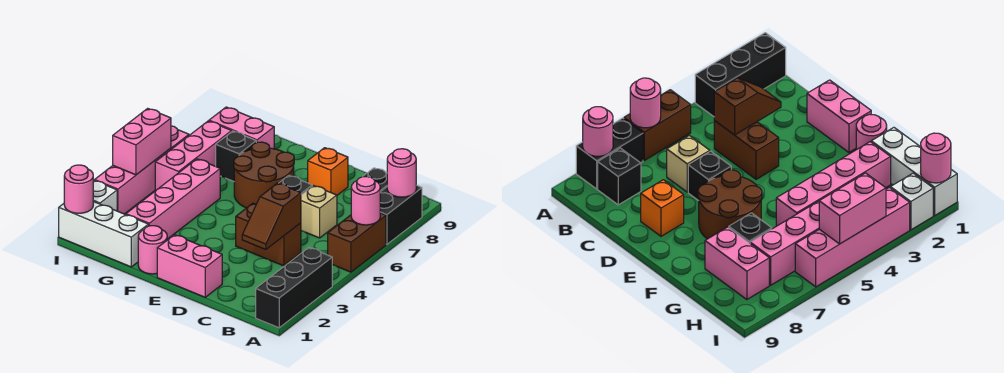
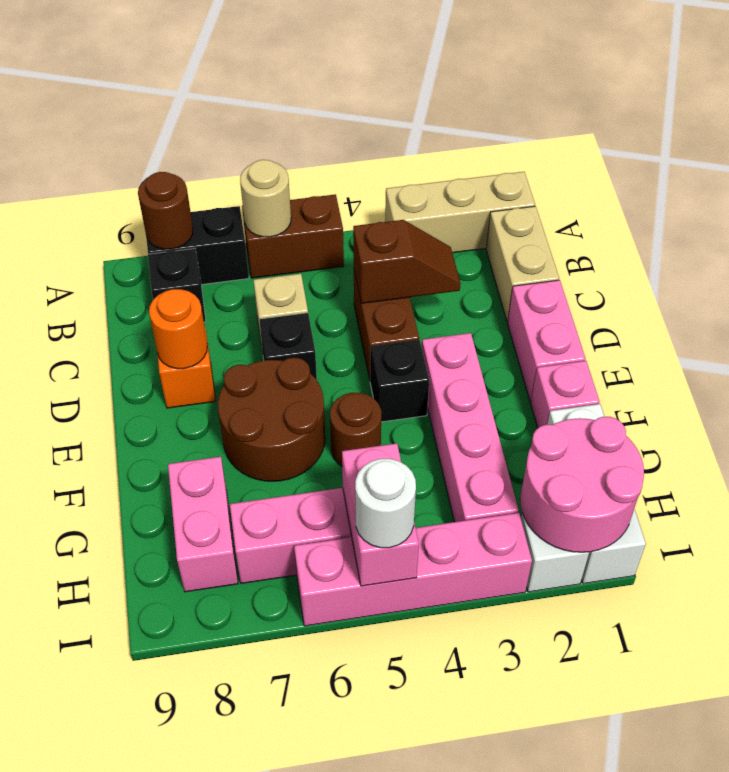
black 1x3 brick [256,248,332,328] -> tan 1x3 brick [385,172,535,253]
pink 1x1 round brick [351,177,380,225] -> tan 1x1 round brick [240,160,291,237]
pink 1x1 round brick [387,149,416,197] -> brown 1x1 round brick [138,172,193,249]
none -> tan 1x2 brick [486,206,559,322]
none -> orange 1x1 round brick [149,289,207,369]
pink 1x1 round brick [138,226,167,274] -> pink 1x1 brick [531,361,599,428]
none -> brown 1x1 round brick [330,393,381,466]
pink 1x4 brick [126,159,220,239] -> pink 1x4 brick turned to [422,333,519,522]
black 1x1 brick [216,131,256,181] -> black 1x1 brick moved to [370,340,429,422]
pink 1x1 round brick [64,165,93,213] -> pink 2x2 round brick [520,417,644,552]
pink 1x2 brick [113,108,171,175] -> pink 1x2 brick turned to [342,443,419,586]
none -> white 1x1 round brick [355,459,416,548]

